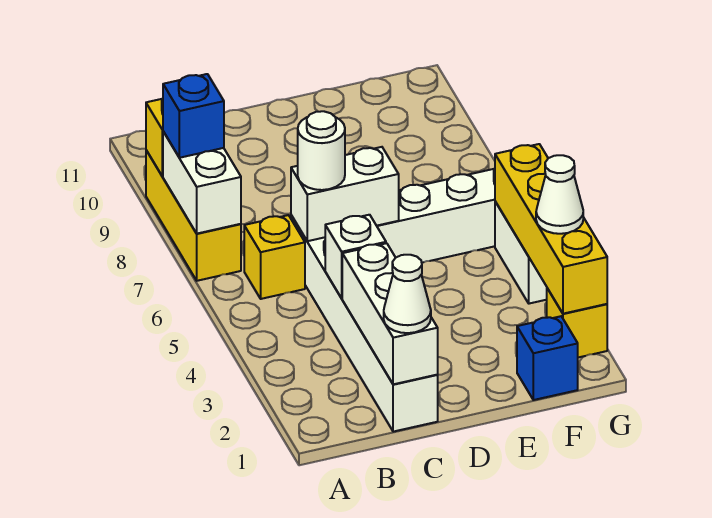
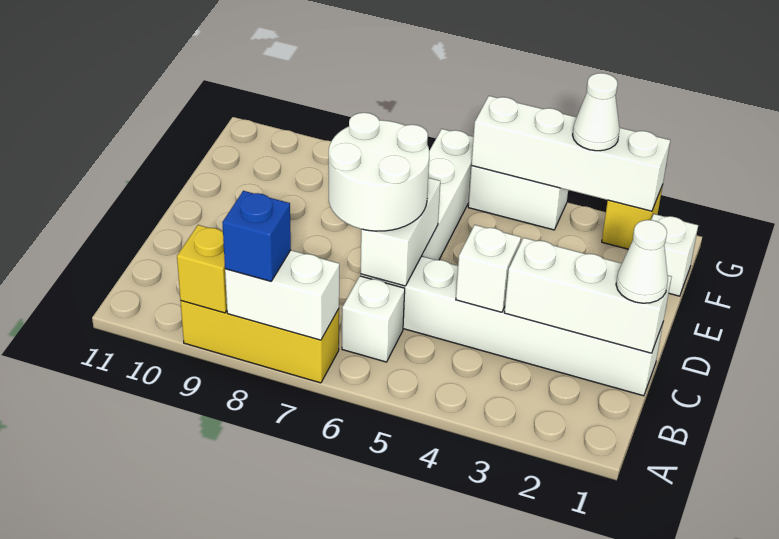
yellow 1x1 brick [244,215,305,299] -> white 1x1 brick [342,276,405,362]
white 1x1 round brick [298,111,345,190] -> white 2x2 round brick [329,113,429,231]
blue 1x1 brick [517,316,578,400] -> white 1x1 brick [651,214,698,296]
yellow 1x4 brick [495,144,607,314] -> white 1x4 brick [471,96,670,211]

